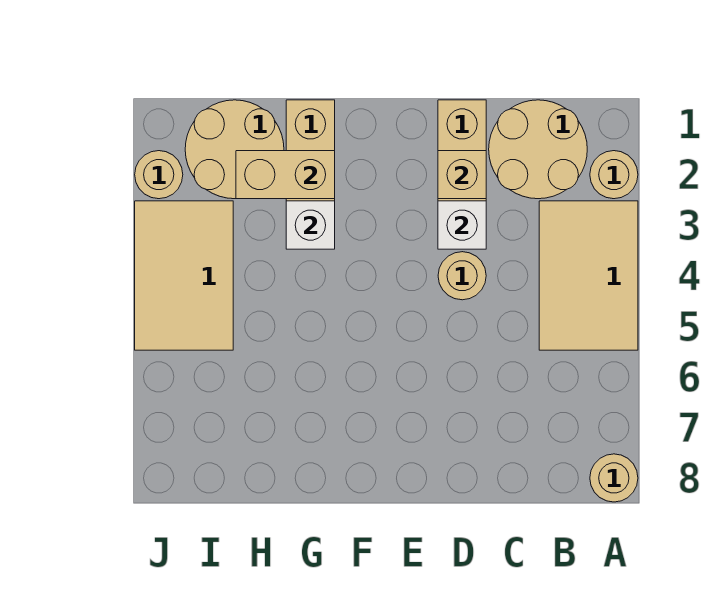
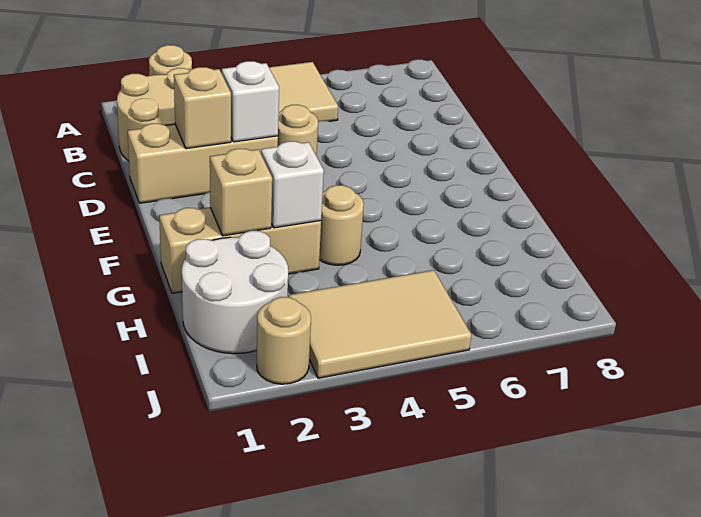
tan 1x1 round brick [590,454,638,502] -> tan 1x1 round brick moved to [319,185,364,265]
tan 1x2 brick [236,151,335,199] -> tan 1x1 brick [210,149,272,236]
tan 2x2 round brick [185,100,284,199] -> white 2x2 round brick [182,231,288,354]

